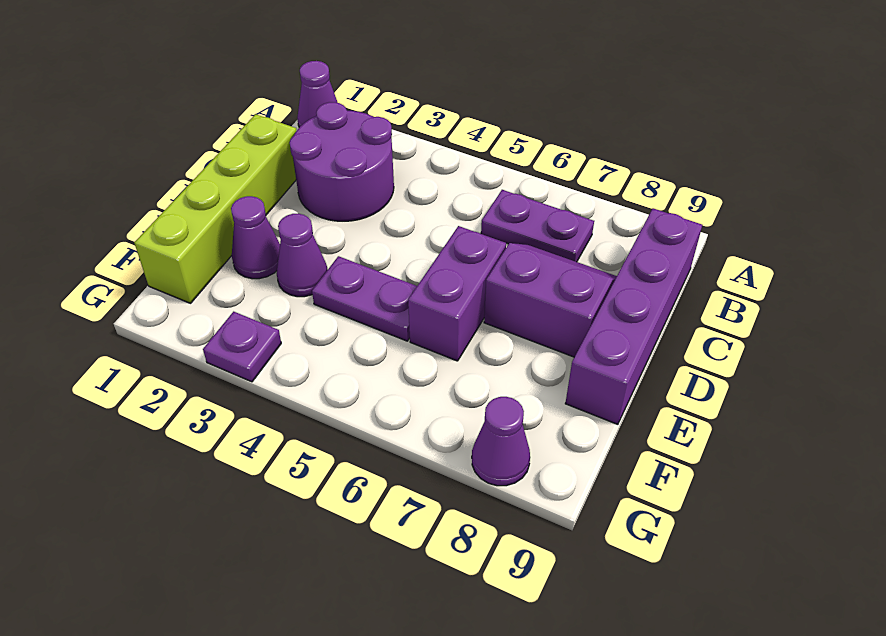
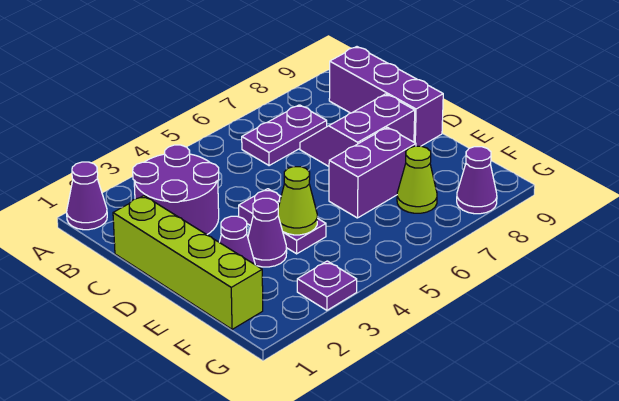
purple 1x4 brick [565,208,702,424] -> purple 1x3 brick [329,47,443,146]
purple 1x2 brick [408,226,506,361] -> purple 1x2 brick turned to [329,127,416,218]
purple 1x2 plate [312,256,417,341] -> purple 1x2 plate turned to [239,189,326,254]
none -> lime 1x1 cone [278,167,317,235]
none -> lime 1x1 cone [397,146,437,213]

